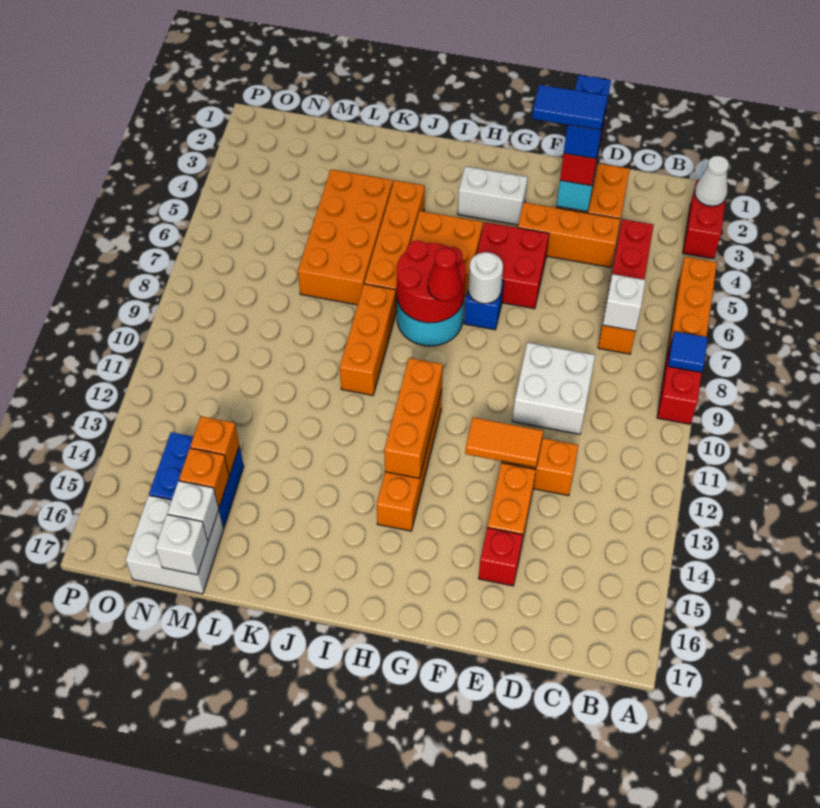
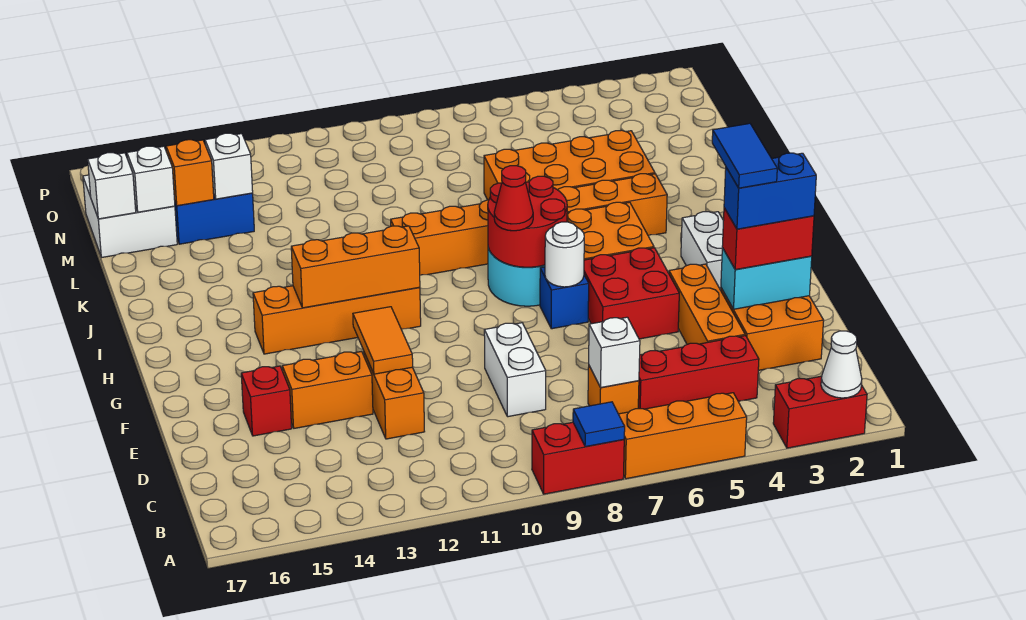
white 2x2 brick [512,343,595,434] -> white 1x2 brick [484,323,546,417]
orange 1x1 brick [190,416,239,475] -> white 1x1 brick [205,133,253,199]

